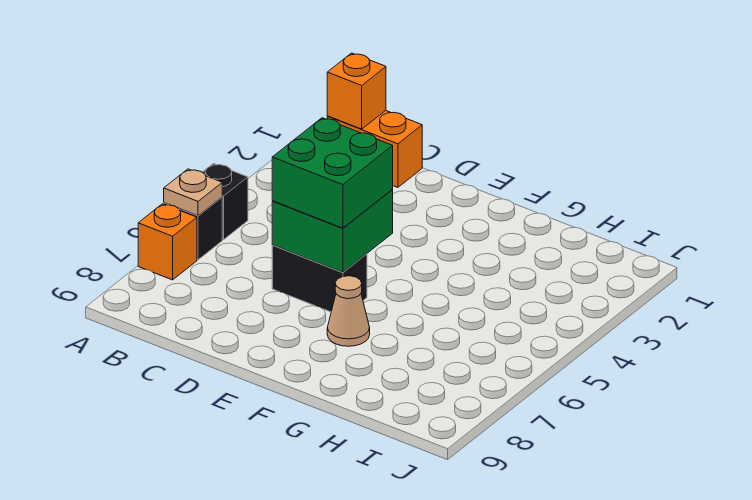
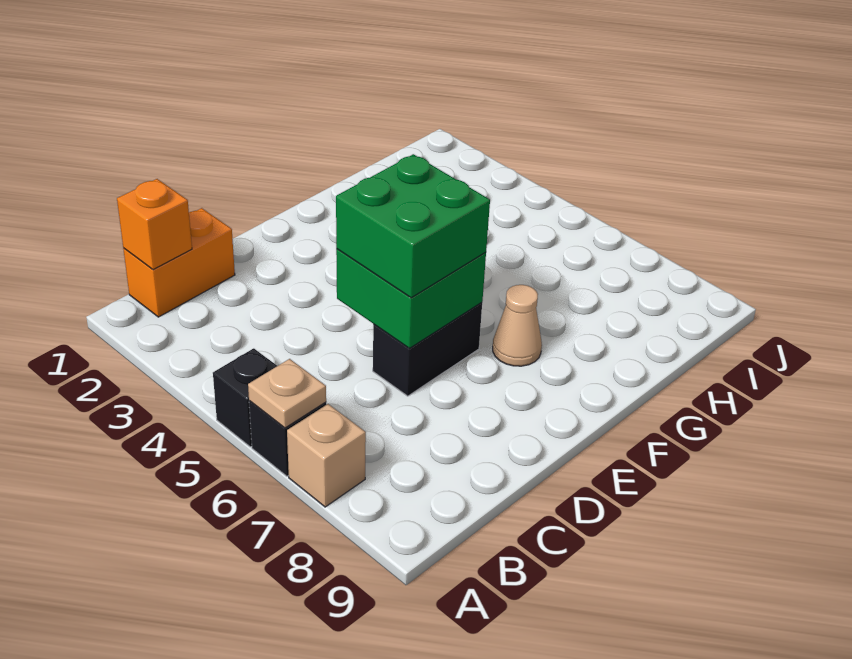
orange 1x1 brick [138,204,197,280] -> tan 1x1 brick [287,404,366,507]

